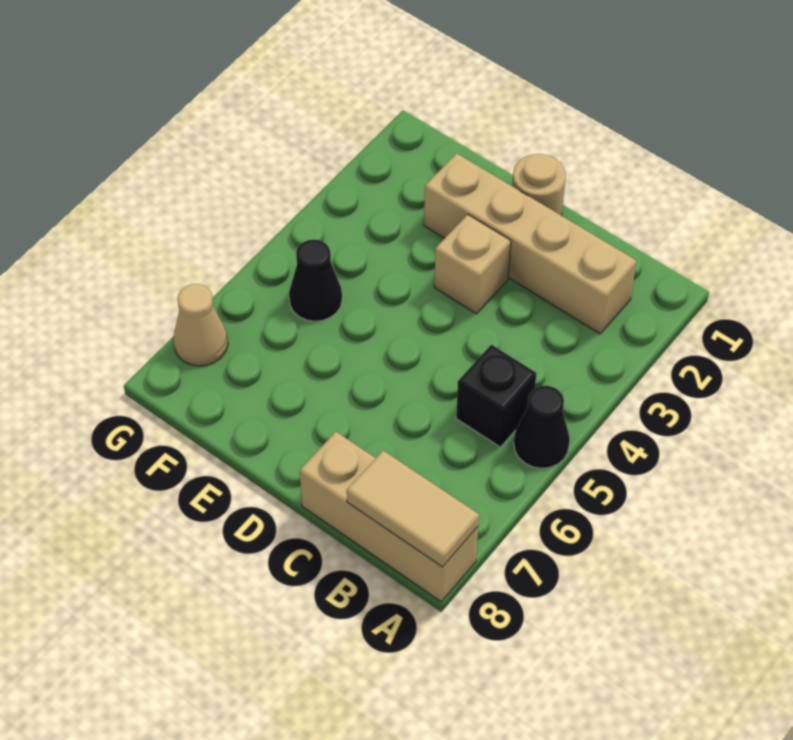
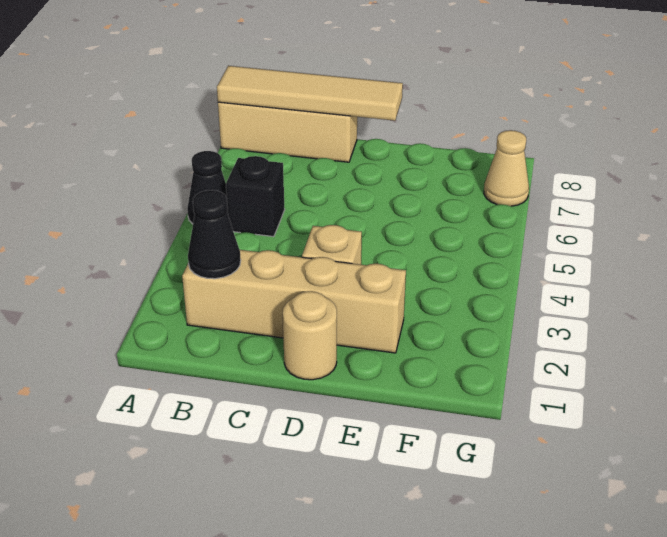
tan 1x2 tile [347,451,479,567] -> tan 1x4 tile [217,66,403,121]
black 1x1 cone [289,240,342,321] -> black 1x1 cone moved to [188,190,241,279]

